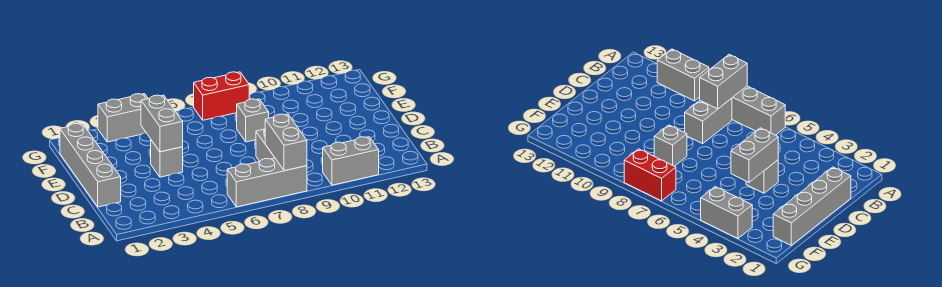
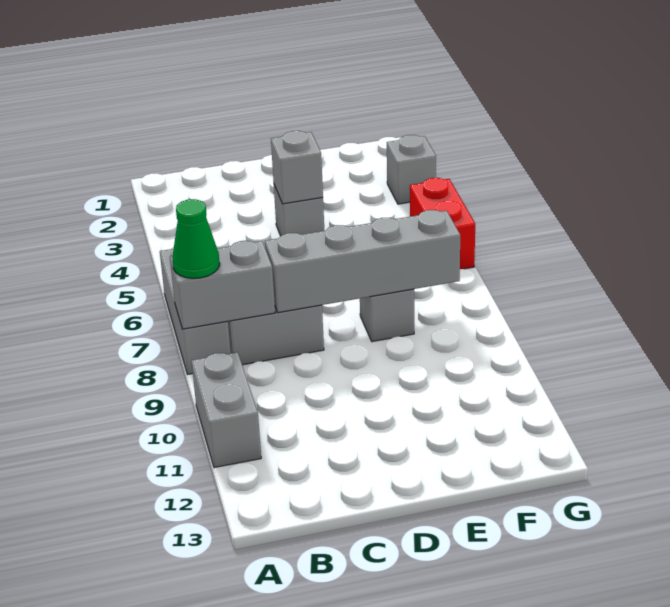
none -> green 1x1 cone [172,199,220,279]
grey 1x4 brick [60,123,121,207] -> grey 1x4 brick moved to [265,210,460,313]
grey 1x2 brick [141,95,183,152] -> grey 1x1 brick [271,131,323,204]
grey 1x2 brick [98,94,148,142] -> grey 1x1 brick [387,135,436,204]
red 1x2 brick [194,72,249,120] -> red 1x2 brick moved to [410,178,475,269]

